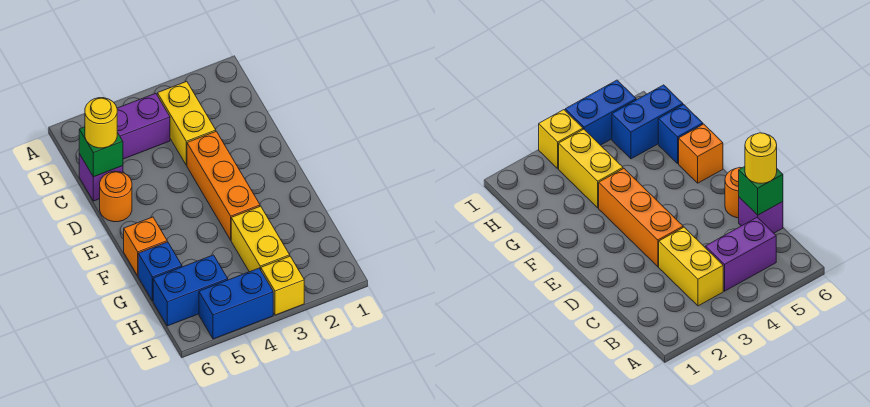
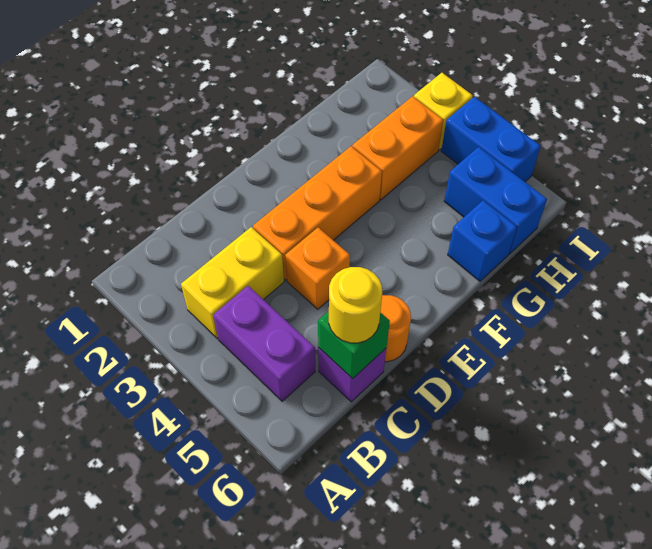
orange 1x1 brick [124,217,167,276] -> orange 1x1 brick moved to [285,228,350,309]
yellow 1x2 brick [231,206,290,272] -> orange 1x2 brick [352,96,443,200]

